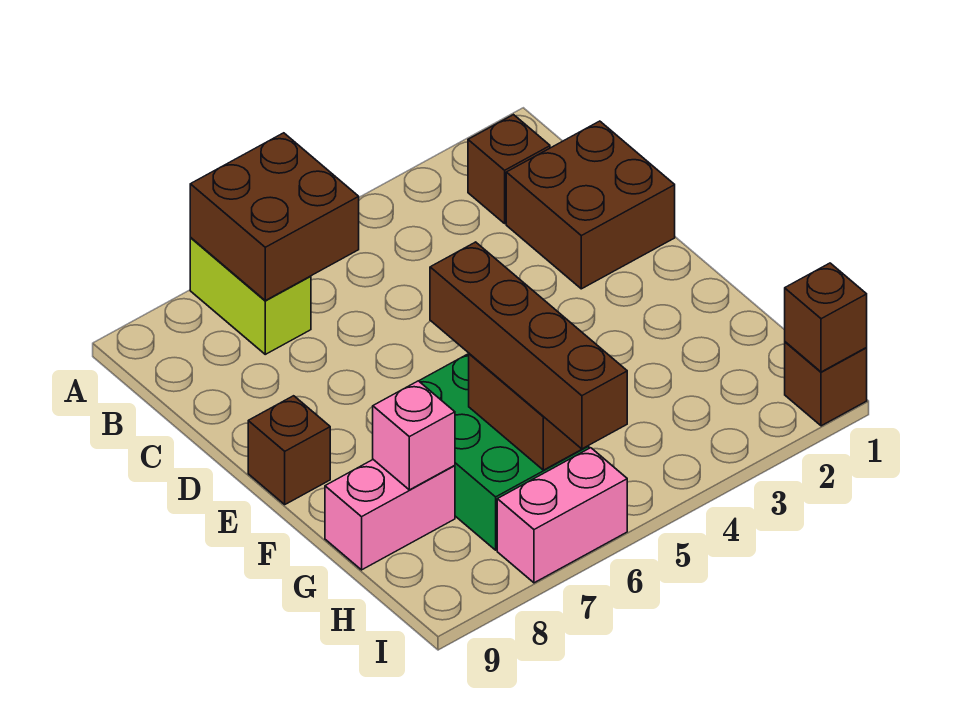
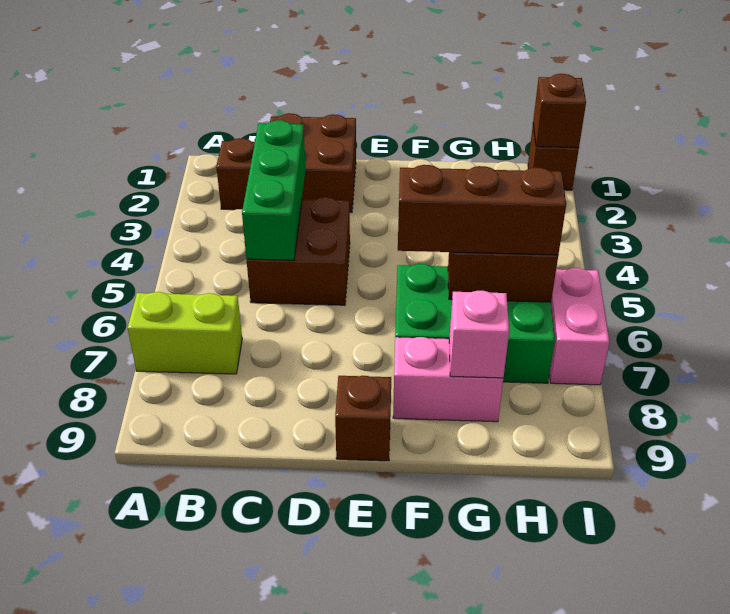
brown 2x2 brick [190,133,359,301] -> brown 2x2 brick moved to [247,197,350,305]
none -> green 1x3 brick [242,120,306,260]
brown 1x4 brick [430,242,627,449] -> brown 1x3 brick [398,165,566,255]
pink 1x2 brick [325,460,455,570] -> pink 1x2 brick turned to [393,337,503,422]

